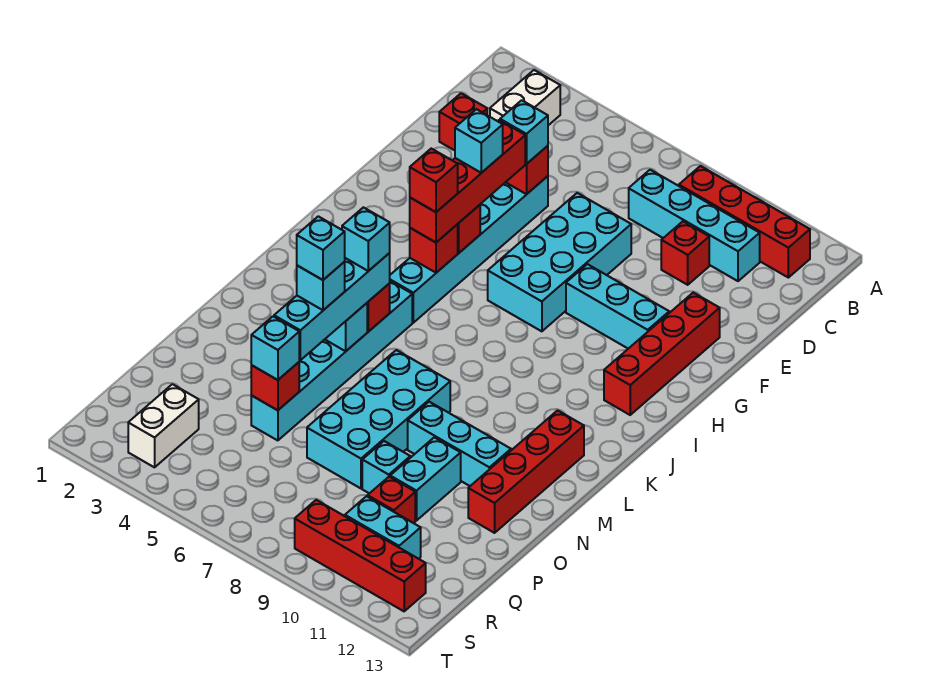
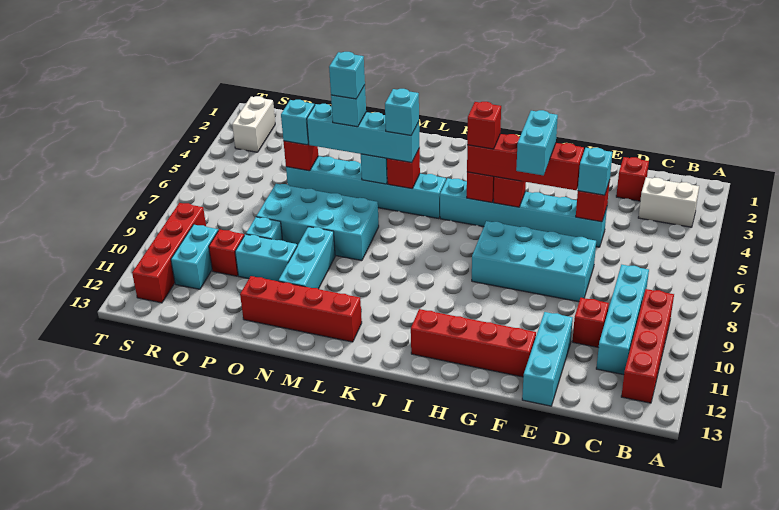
cyan 1x1 brick [455,109,503,173] -> cyan 1x2 brick [516,110,558,175]
cyan 1x3 brick [566,264,669,349] -> cyan 1x3 brick moved to [522,312,573,406]
white 1x2 brick [128,384,199,467] -> white 1x2 brick turned to [232,96,275,152]

